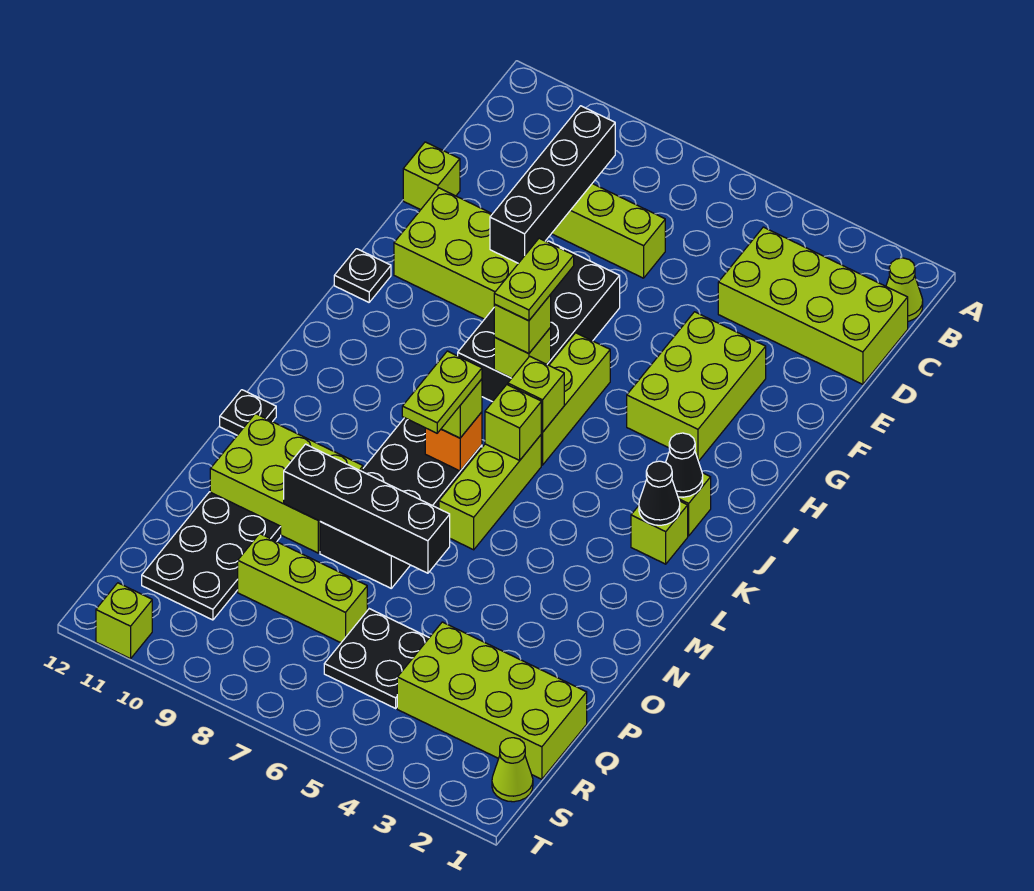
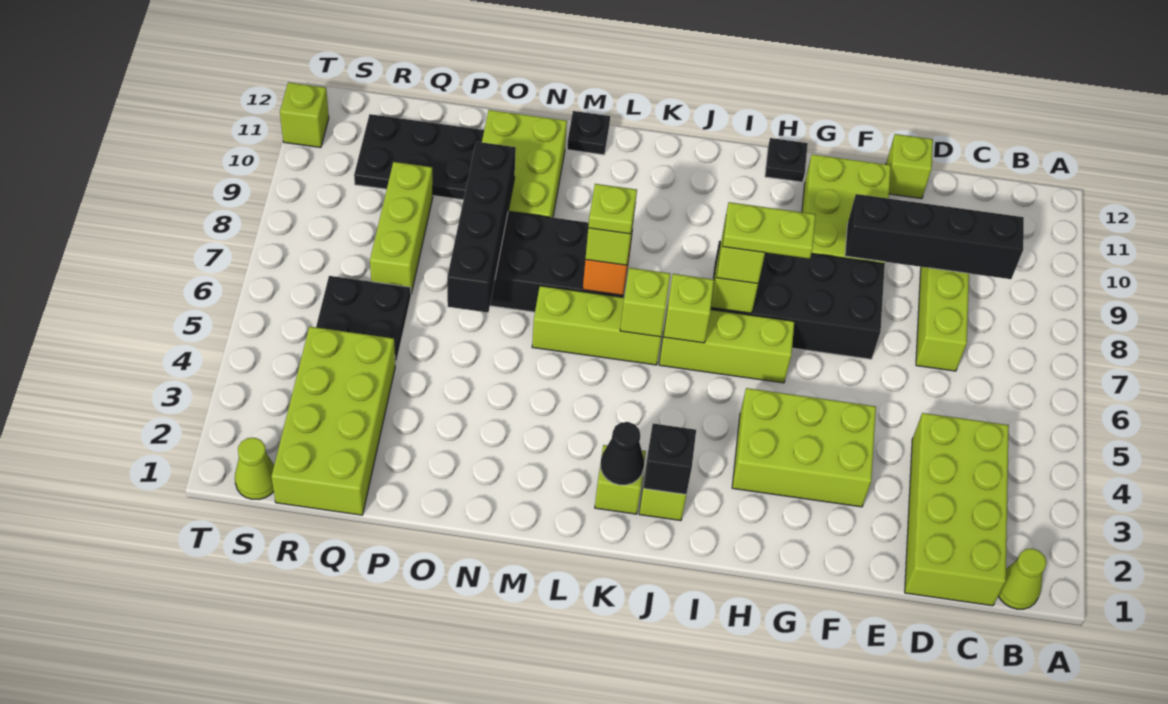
black 1x1 cone [666,433,703,497] -> black 1x1 brick [643,424,696,495]
lime 1x2 plate [402,351,482,433] -> lime 1x1 plate [588,184,637,234]

